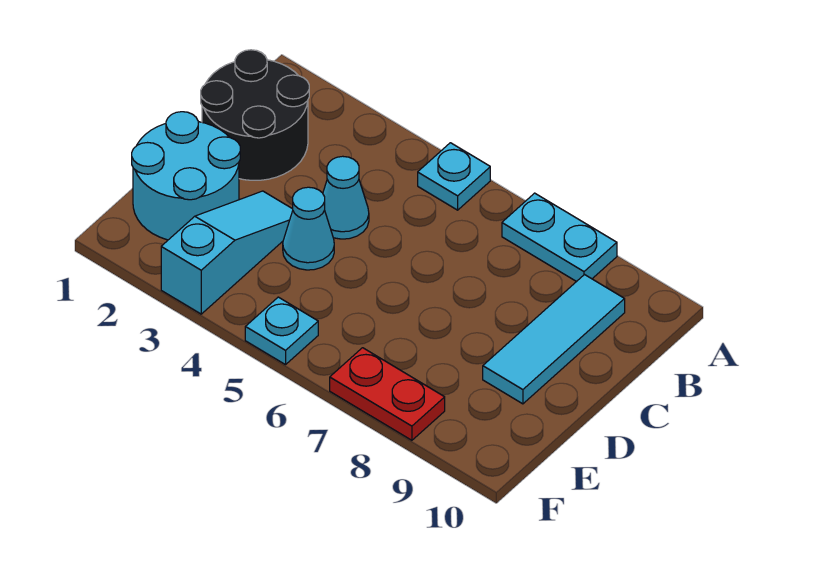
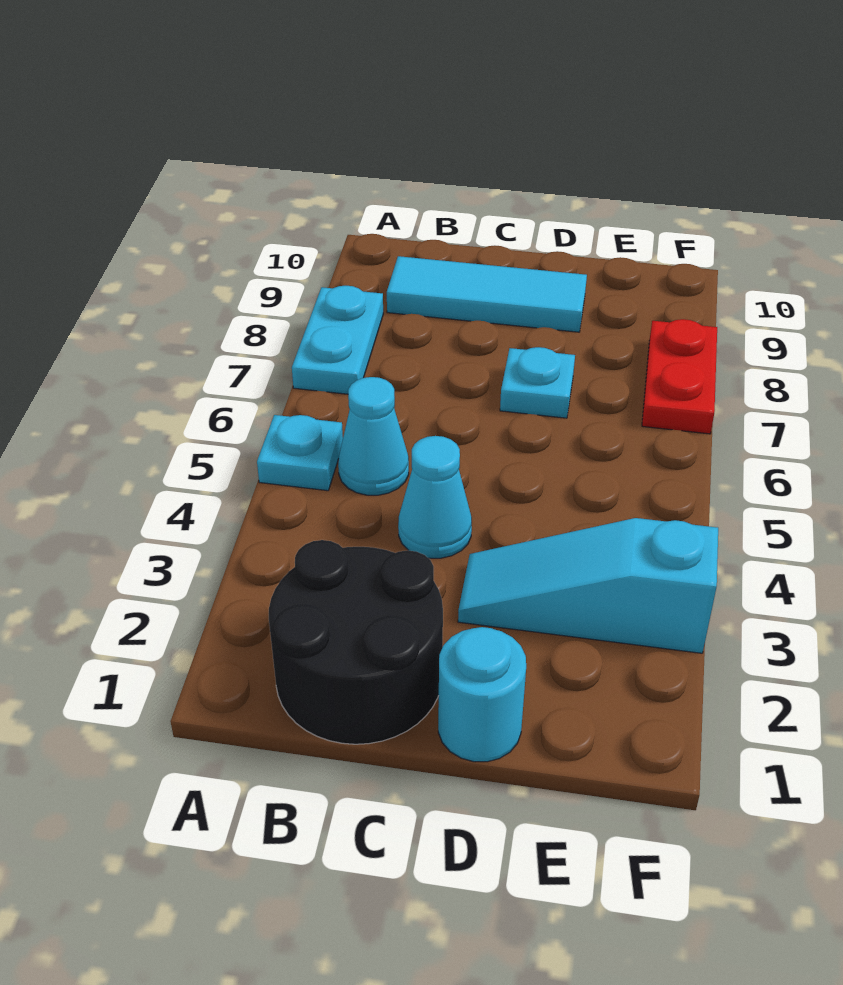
cyan 2x2 round brick [132,112,240,240] -> cyan 1x1 round brick [438,627,526,762]
cyan 1x1 cone [283,187,334,270] -> cyan 1x1 cone moved to [338,377,409,495]
cyan 1x1 plate [245,297,318,365] -> cyan 1x1 plate moved to [500,347,575,418]

